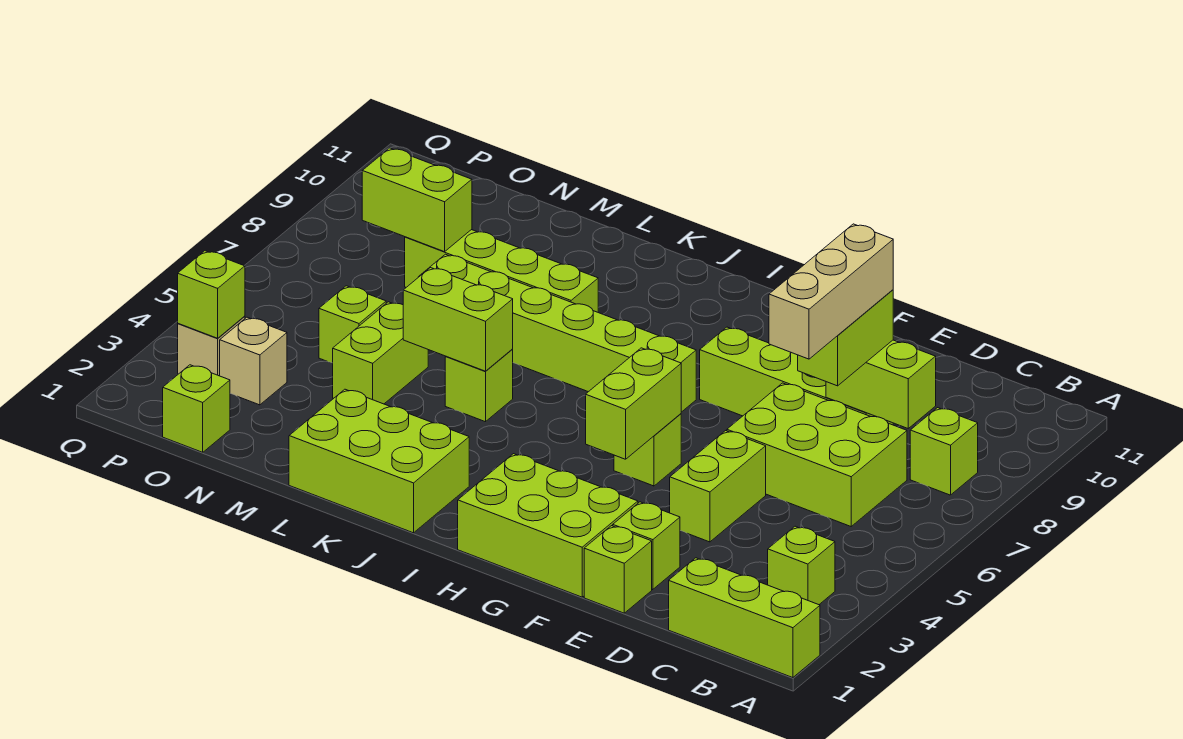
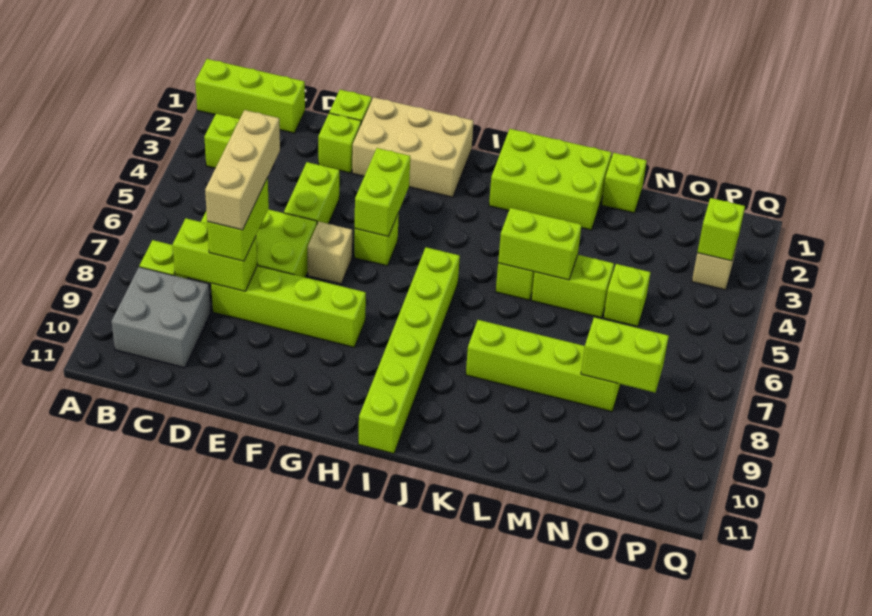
none -> grey 2x2 brick [111,267,211,368]
lime 2x3 brick [458,454,638,597] -> tan 2x3 brick [352,97,474,197]
lime 1x6 brick [419,254,696,412] -> lime 1x6 brick turned to [358,247,460,454]
lime 1x2 brick [333,302,428,404] -> lime 1x2 brick turned to [531,255,614,318]
lime 1x1 brick [163,365,230,452] -> lime 1x1 brick moved to [602,153,647,213]
tan 1x1 brick [220,317,287,405] -> tan 1x1 brick moved to [308,222,352,284]

